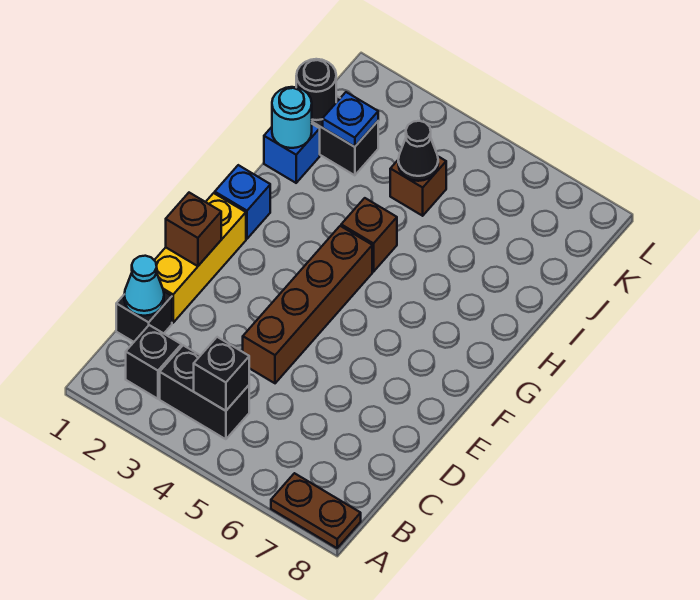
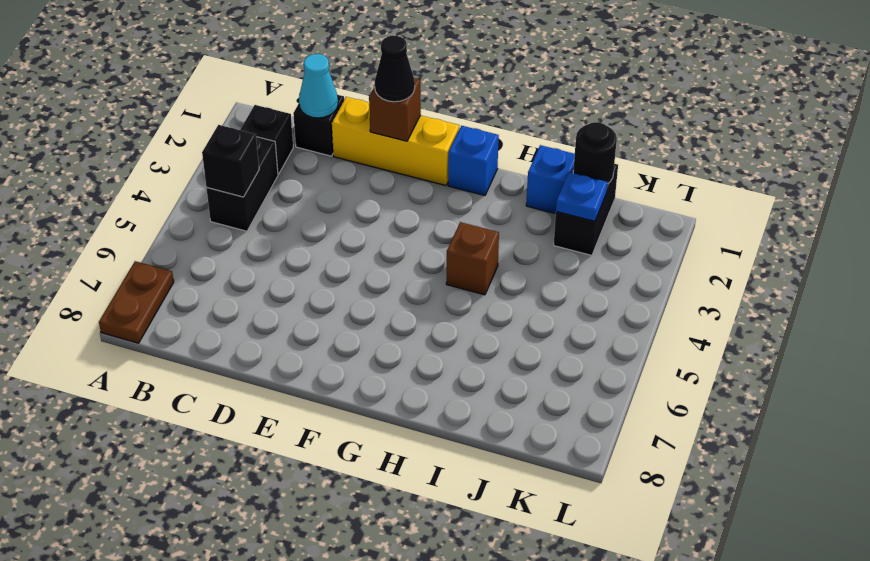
brown 1x4 brick [243,226,372,383] -> none
cyan 1x1 round brick [272,87,312,148] -> none
brown 1x1 brick [390,157,446,216] -> none
black 1x1 cone [398,121,438,181] -> black 1x1 cone moved to [375,36,415,102]

